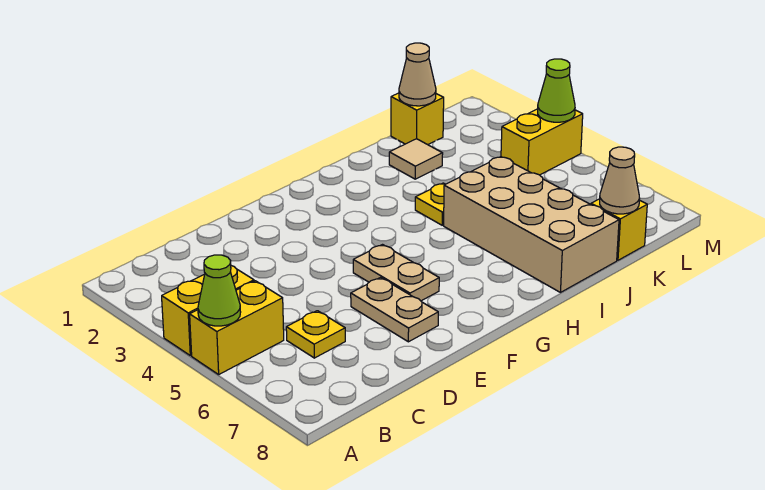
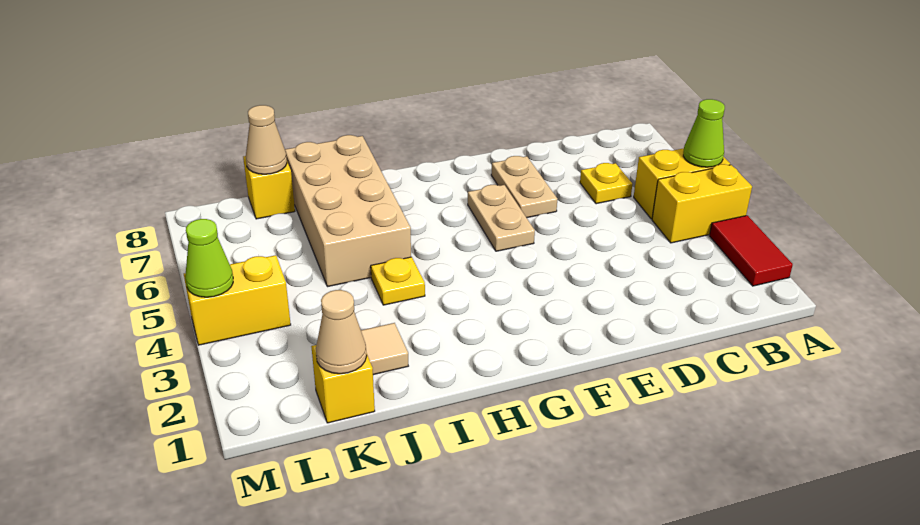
none -> red 1x2 tile [709,215,793,286]

